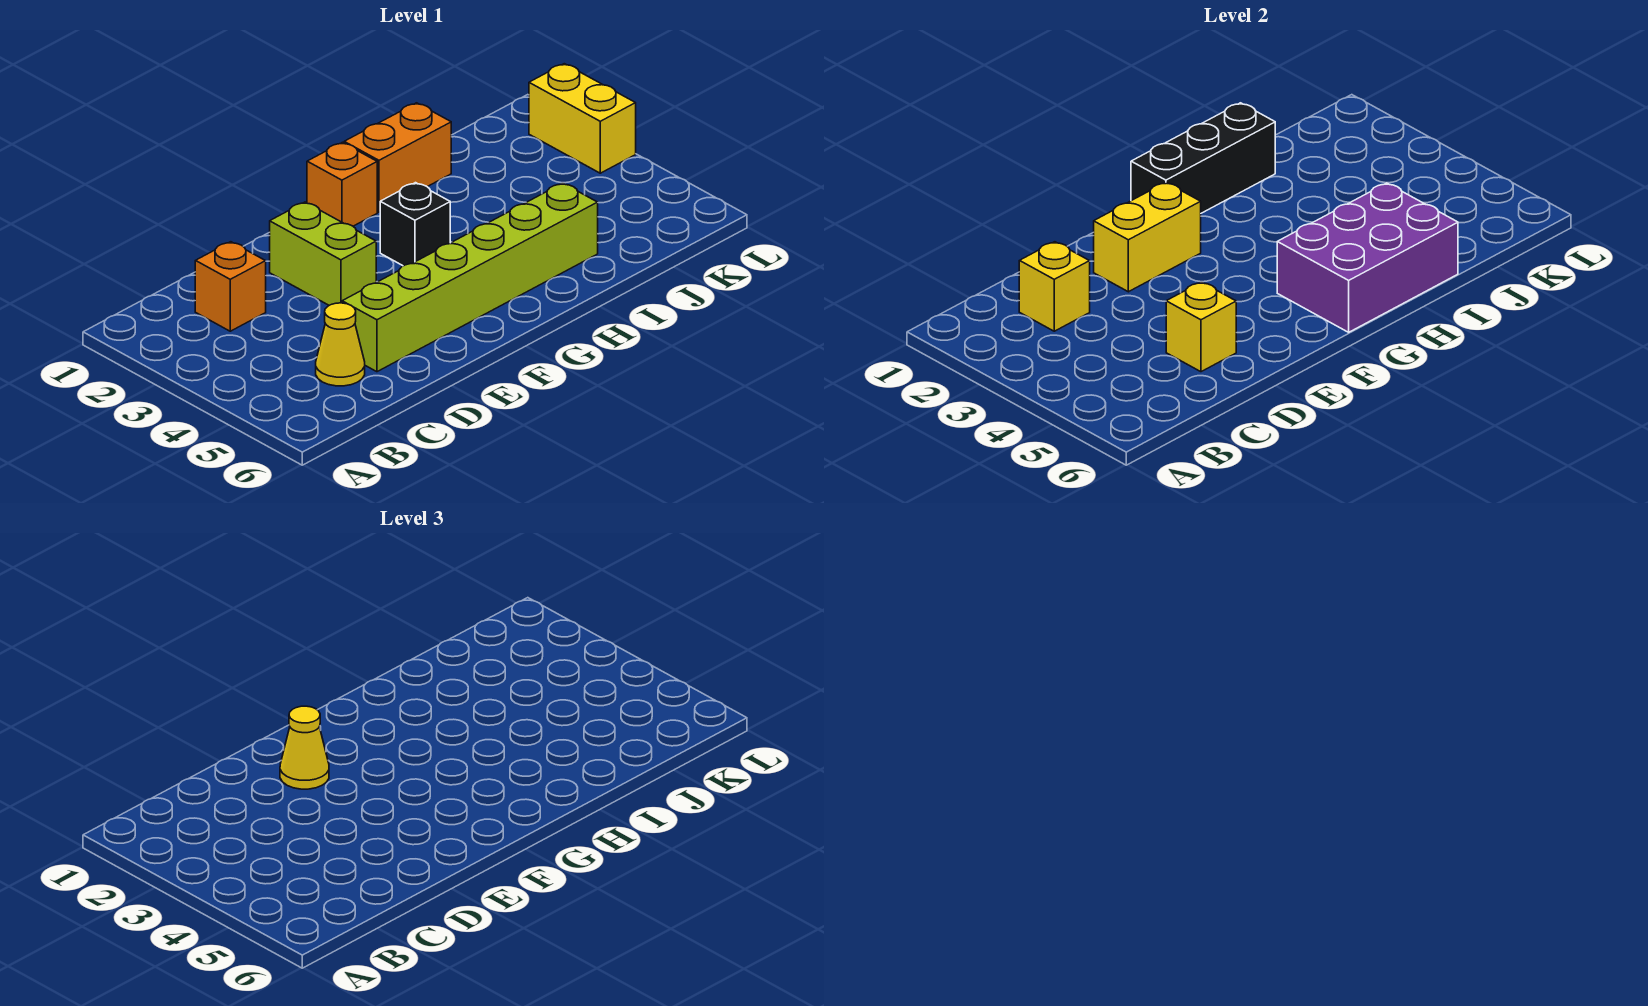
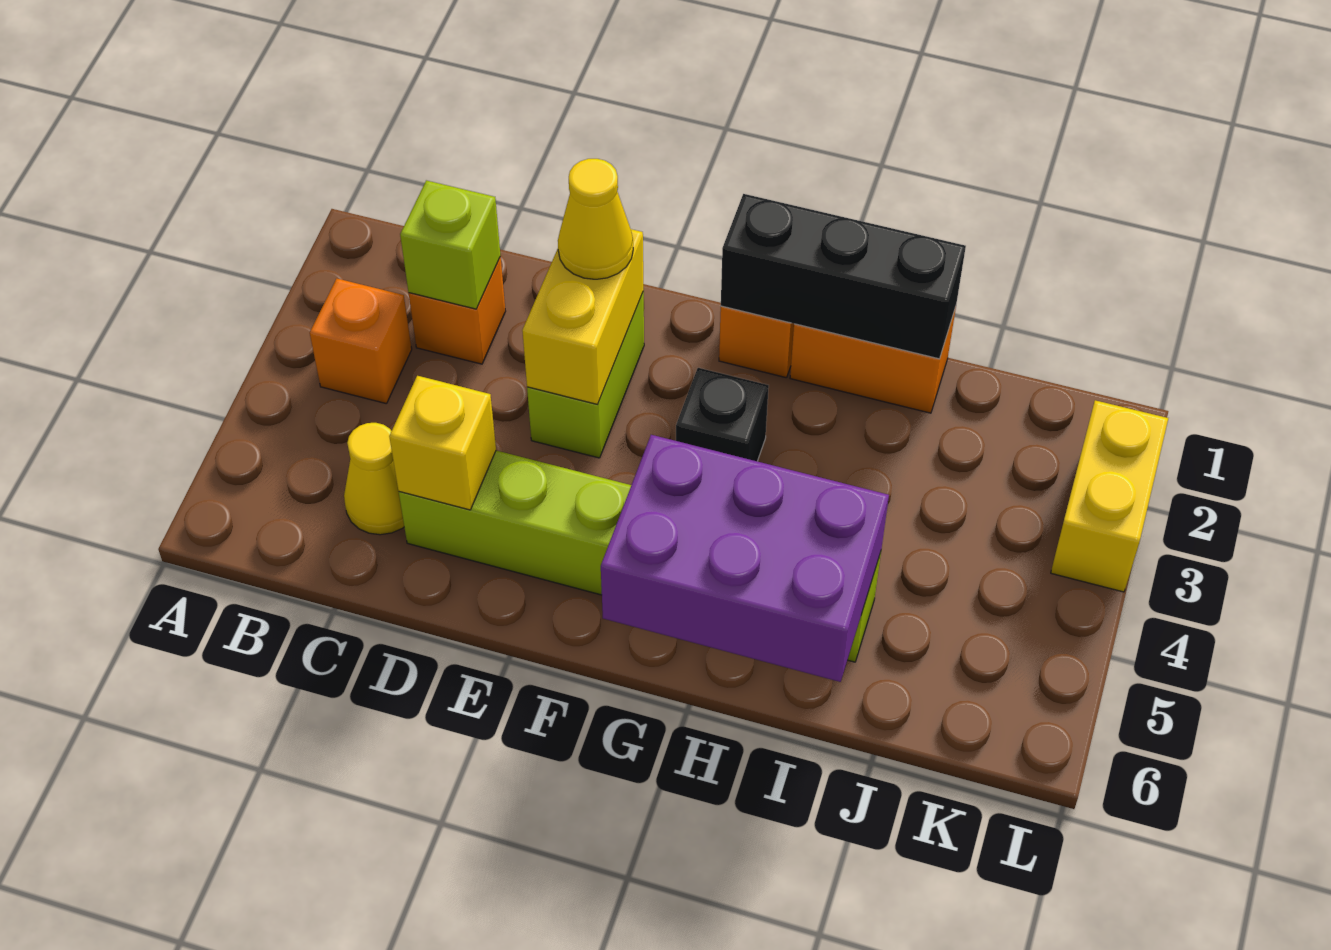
none -> orange 1x1 brick [310,279,412,404]
yellow 1x1 brick [1019,242,1090,331] -> lime 1x1 brick [400,180,501,309]
yellow 1x2 brick [1094,182,1201,292] -> yellow 1x2 brick turned to [522,229,644,404]

